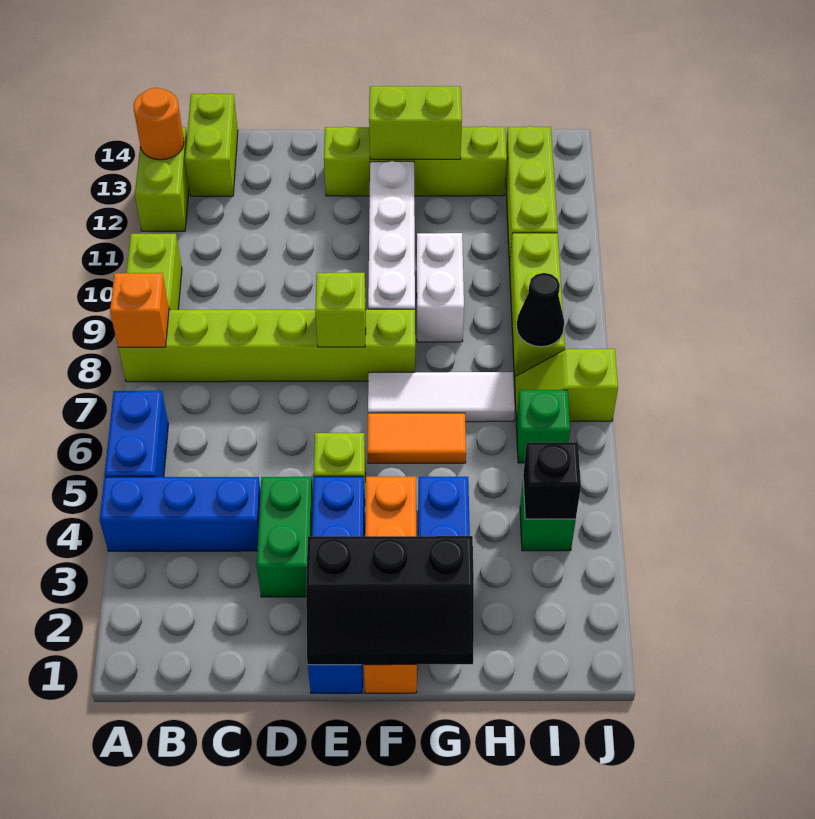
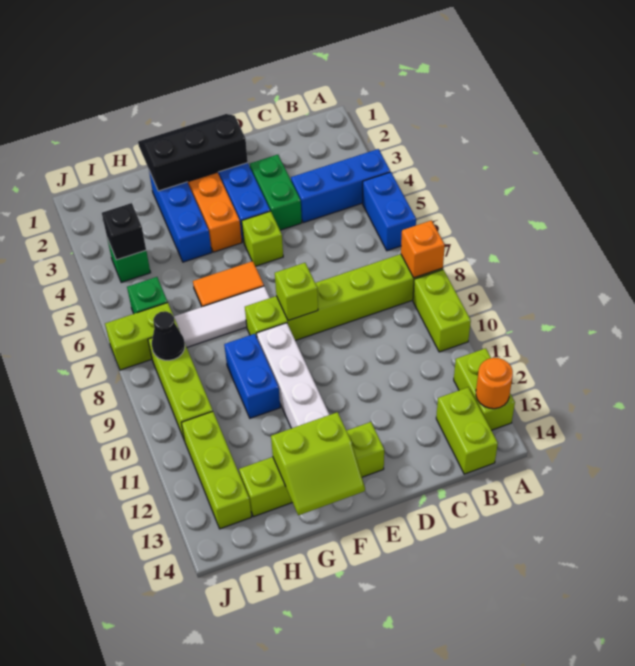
white 1x2 brick [417,233,464,342] -> blue 1x2 brick [224,334,280,418]
lime 1x2 slope [514,349,618,421] -> lime 1x2 brick [105,303,179,370]

